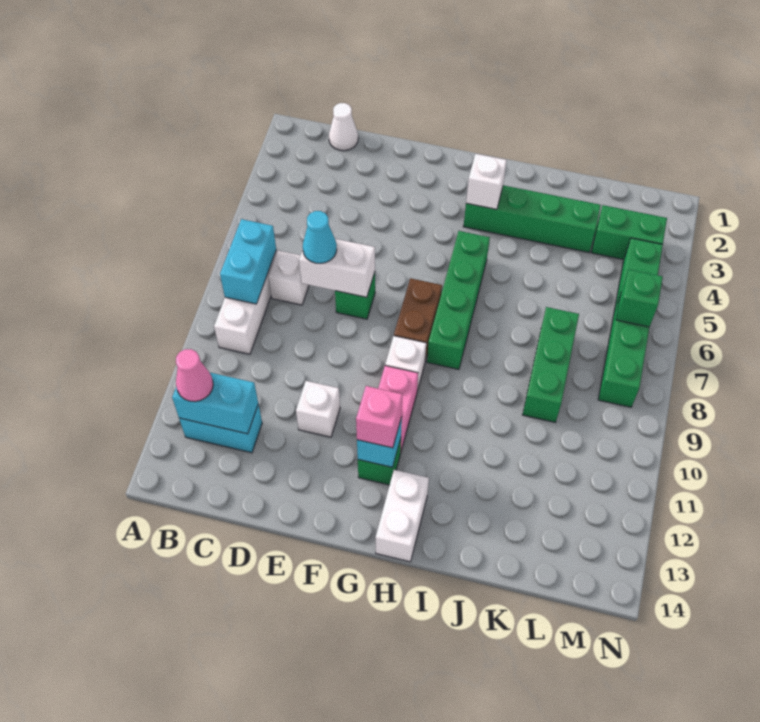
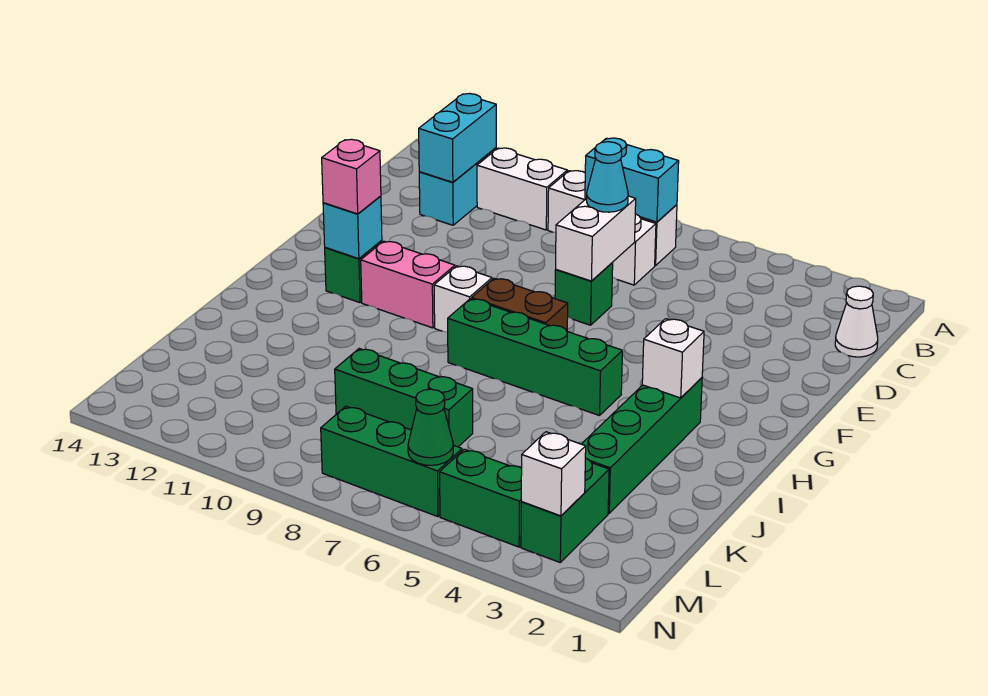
pink 1x1 cone [176,349,213,402] -> none
white 1x1 brick [296,381,340,437] -> white 1x1 brick moved to [521,432,586,516]
white 1x2 brick [376,470,429,562] -> white 1x2 brick moved to [477,148,567,230]
green 1x1 brick [616,270,663,327] -> green 1x1 cone [408,389,453,465]

